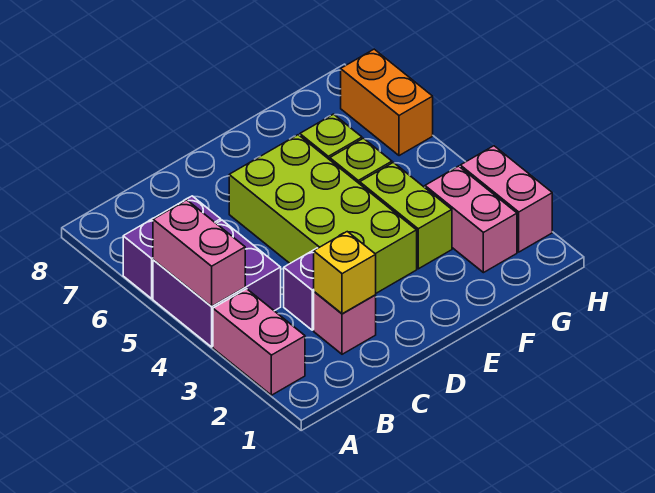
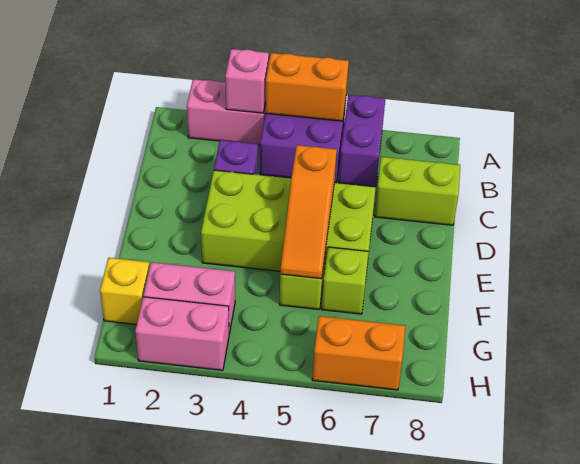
pink 1x2 brick [153,200,245,306] -> orange 1x2 brick [265,53,349,121]
pink 1x1 brick [314,292,376,354] -> pink 1x1 brick moved to [225,49,269,113]
yellow 1x1 brick [314,232,376,314] -> yellow 1x1 brick moved to [100,258,149,325]
none -> orange 1x3 slope [280,145,337,279]
lime 1x2 brick [360,162,452,269] -> lime 1x2 brick moved to [375,157,460,225]

